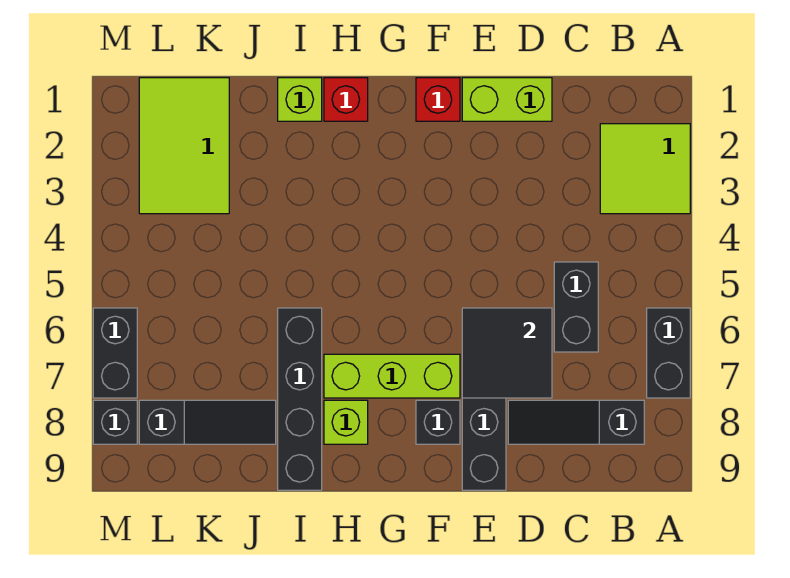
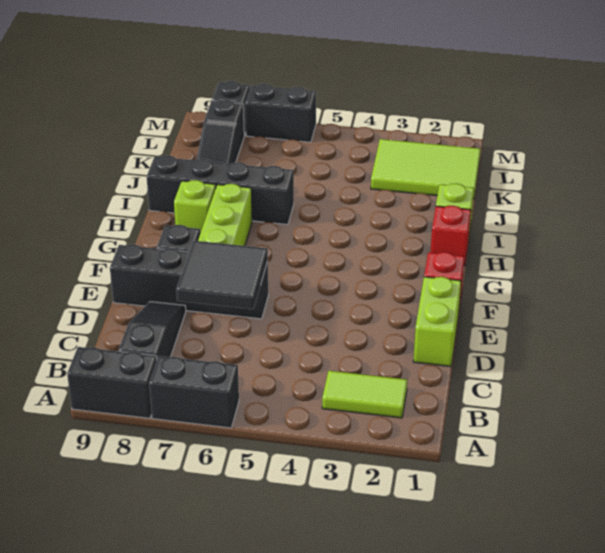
lime 2x2 tile [600,124,690,214] -> lime 1x2 tile [322,371,407,418]
black 1x2 brick [554,262,598,352] -> black 1x2 brick moved to [67,347,157,418]

